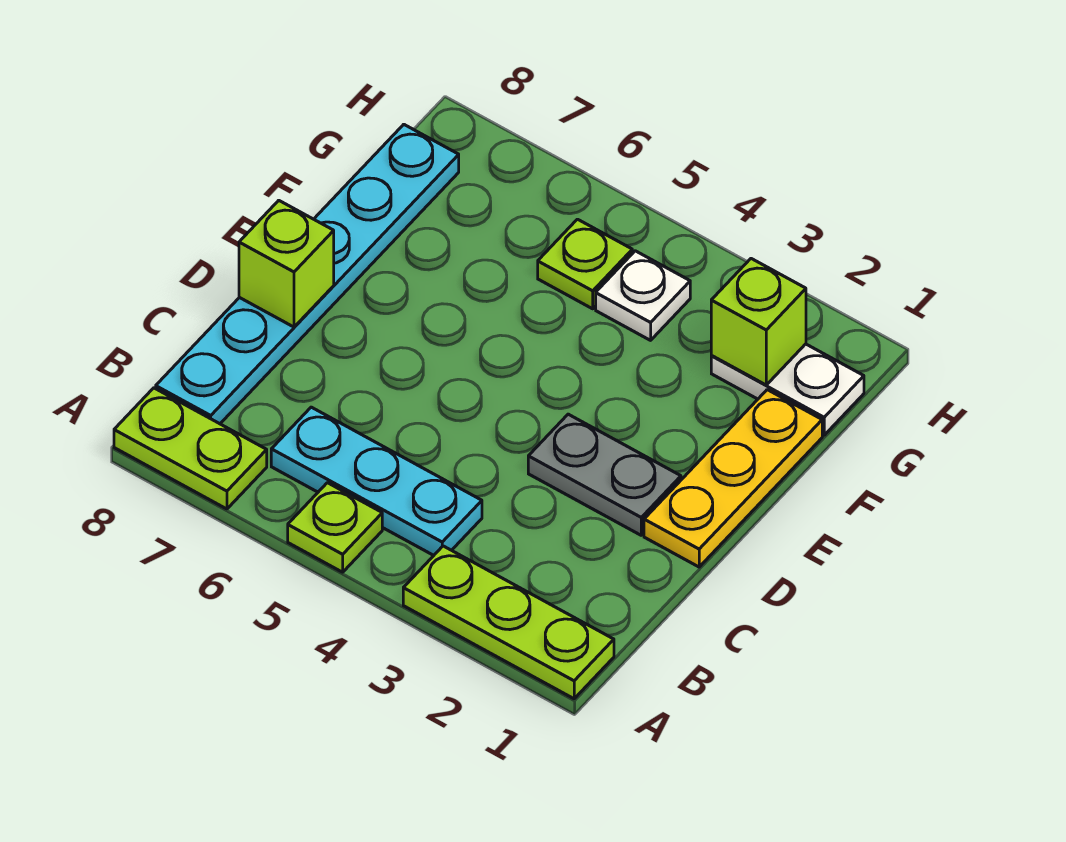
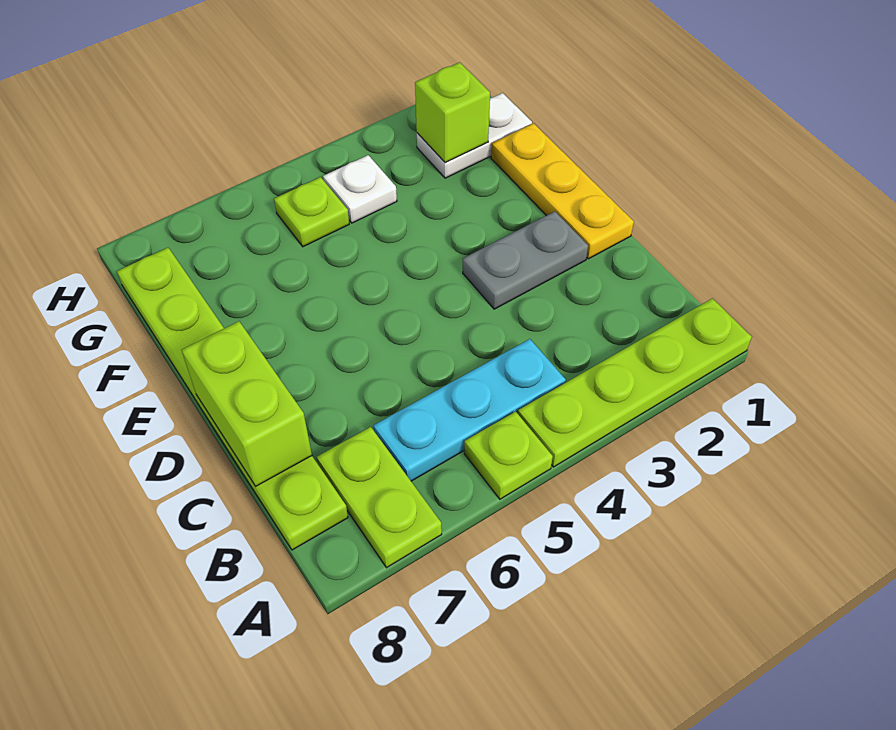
lime 1x3 plate [403,546,614,699] -> lime 1x4 plate [518,298,752,467]
lime 1x2 plate [114,388,267,509] -> lime 1x2 plate turned to [317,427,442,568]
cyan 1x6 plate [156,124,459,424] -> lime 1x6 plate [117,248,348,550]
lime 1x1 brick [239,200,334,327] -> lime 1x2 brick [182,321,312,486]

